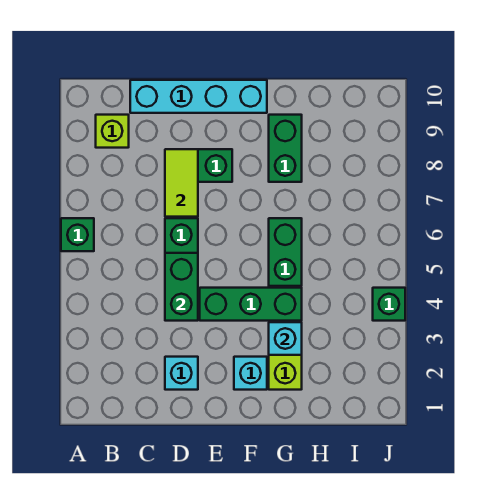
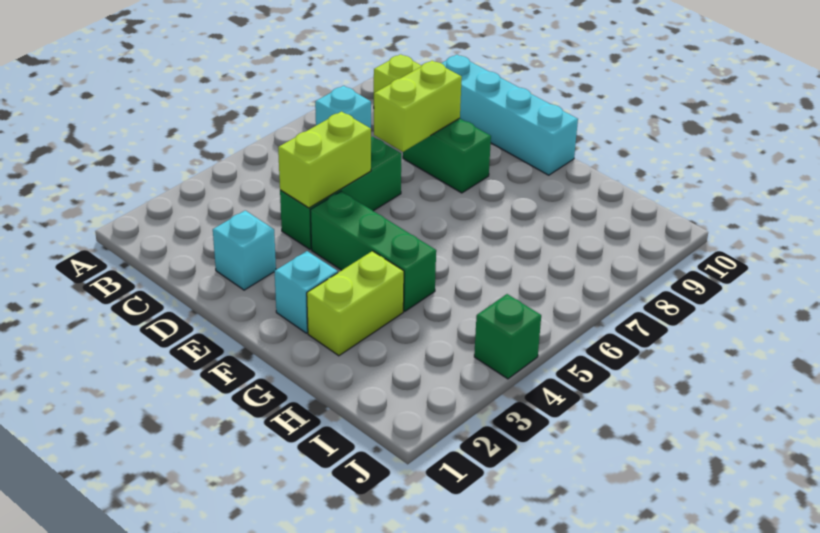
green 1x1 brick [61,218,94,251] -> none
green 1x2 brick [165,253,198,321] -> lime 1x2 brick [278,112,371,208]
lime 1x2 tile [165,149,198,217] -> lime 1x2 brick [374,61,462,152]
cyan 1x1 brick [269,322,302,355] -> cyan 1x1 brick moved to [315,86,371,128]
green 1x2 brick [269,218,302,286] -> none
green 1x2 brick [269,115,302,182] -> none

